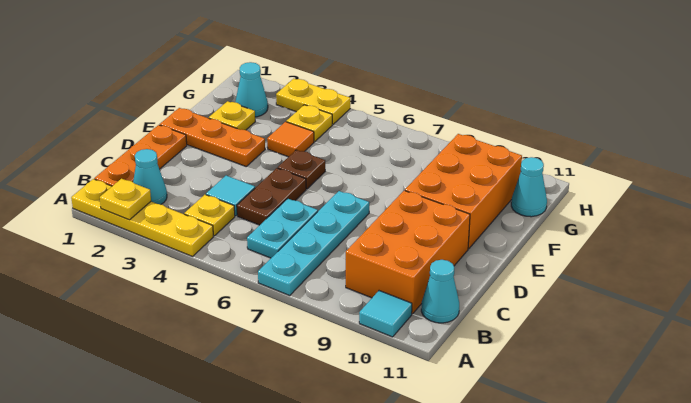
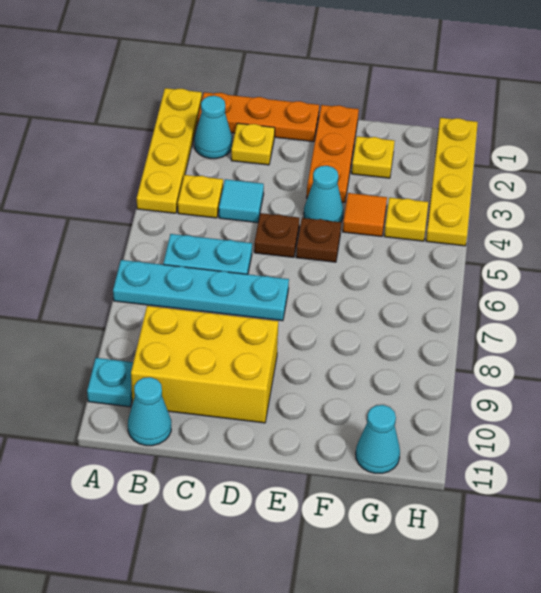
yellow 1x1 plate [100,179,151,220] -> yellow 1x1 plate moved to [231,123,275,165]
cyan 1x1 tile [359,291,412,337] -> cyan 1x1 plate [87,358,133,407]
orange 2x3 brick [346,191,470,314] -> yellow 2x3 brick [131,306,278,423]
brown 1x2 plate [237,168,306,225] -> brown 1x1 plate [254,213,300,257]
orange 2x3 brick [405,134,522,249] -> none
cyan 1x1 cone [235,62,268,117] -> cyan 1x1 cone moved to [304,166,343,222]
yellow 1x2 plate [276,79,350,124] -> yellow 1x4 plate [426,118,478,246]

